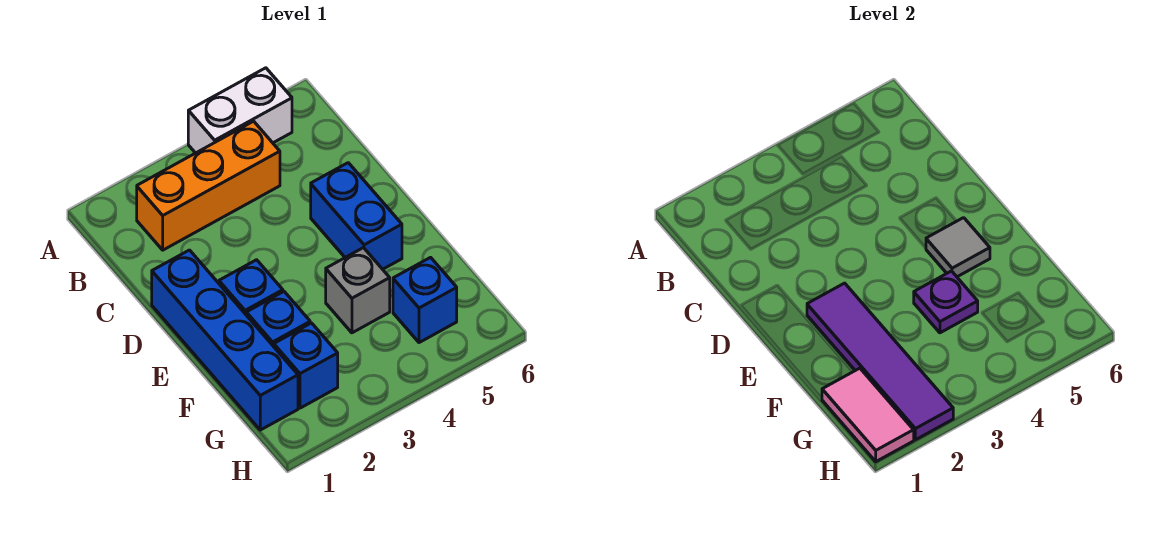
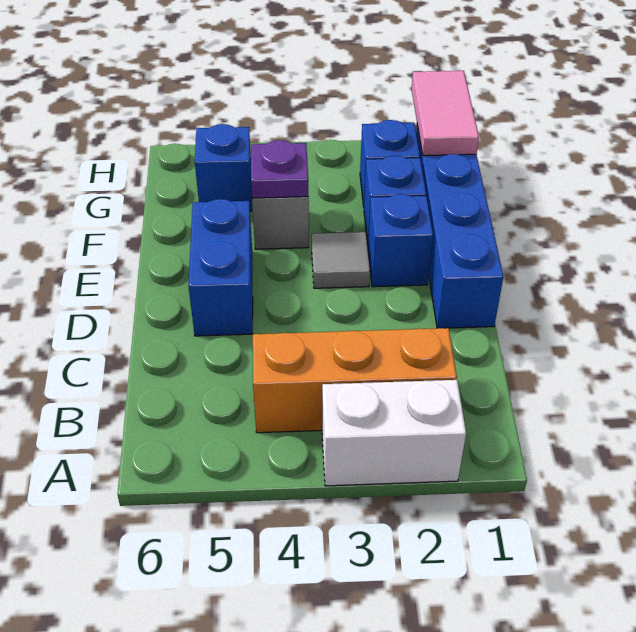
white 1x2 brick [188,68,292,153] -> white 1x2 brick moved to [322,380,466,486]
purple 1x4 tile [807,283,953,440] -> none
grey 1x1 tile [926,218,990,277] -> grey 1x1 tile moved to [312,232,370,288]

